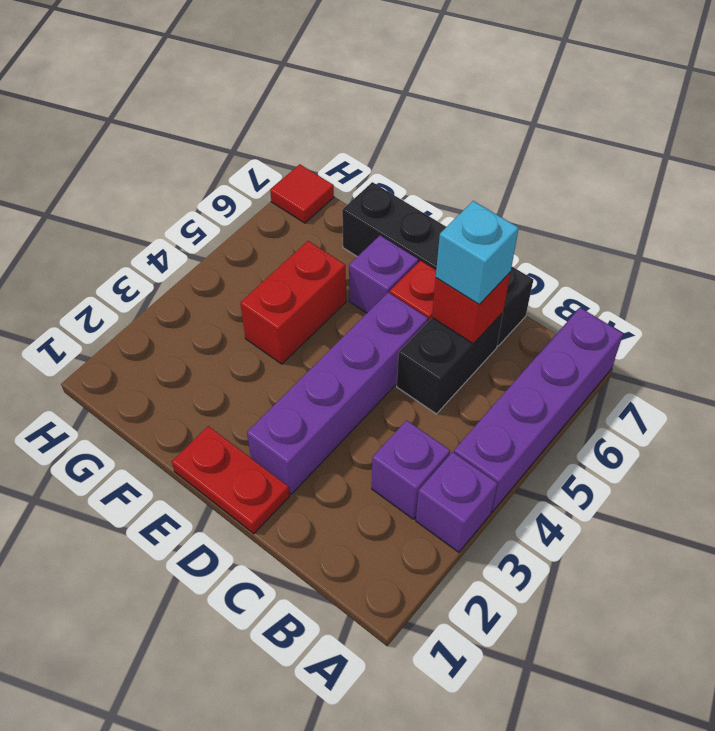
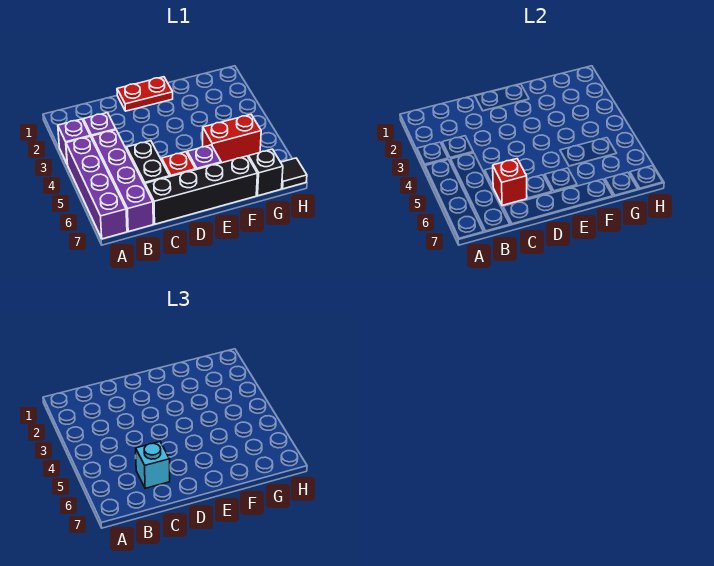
purple 1x4 brick [247,292,428,494] -> purple 1x4 brick moved to [92,130,153,232]
red 1x2 brick [240,241,346,364] -> red 1x2 brick turned to [203,115,261,163]
none -> black 1x1 brick [248,149,283,196]
red 1x1 tile [270,164,334,223] -> black 1x1 tile [281,158,307,189]

